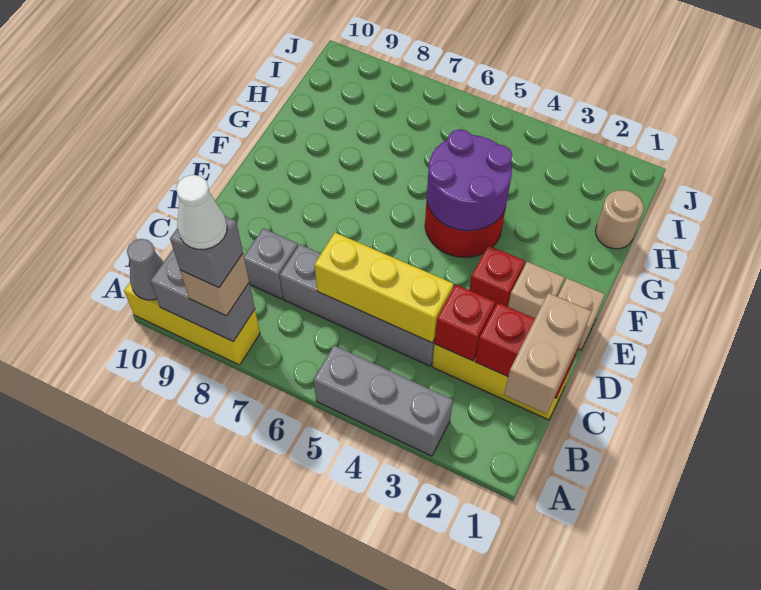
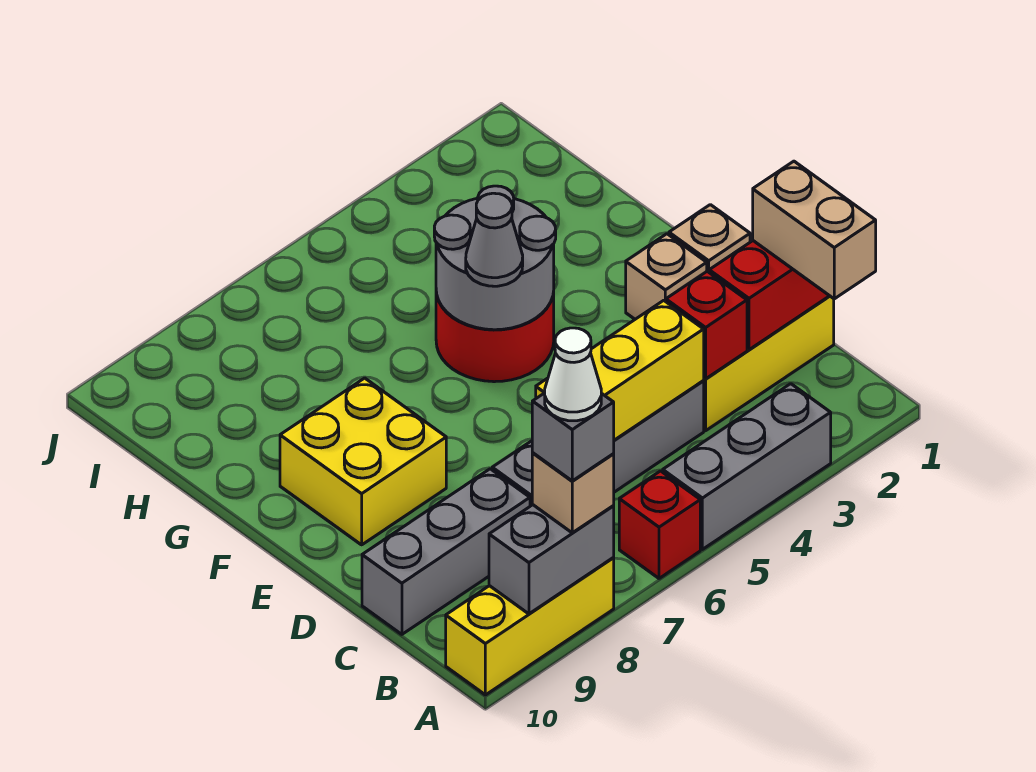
grey 1x1 cone [127,239,164,300] -> grey 1x1 cone moved to [466,193,523,286]
grey 1x1 brick [244,228,298,299] -> grey 1x3 brick [362,469,530,634]
red 1x1 brick [469,245,525,308] -> red 1x1 brick moved to [619,471,700,578]
none -> yellow 2x2 brick [280,378,446,545]
purple 2x2 round brick [427,129,512,231] -> grey 2x2 round brick [434,186,556,330]
tan 1x1 round brick [595,190,644,249] -> none

